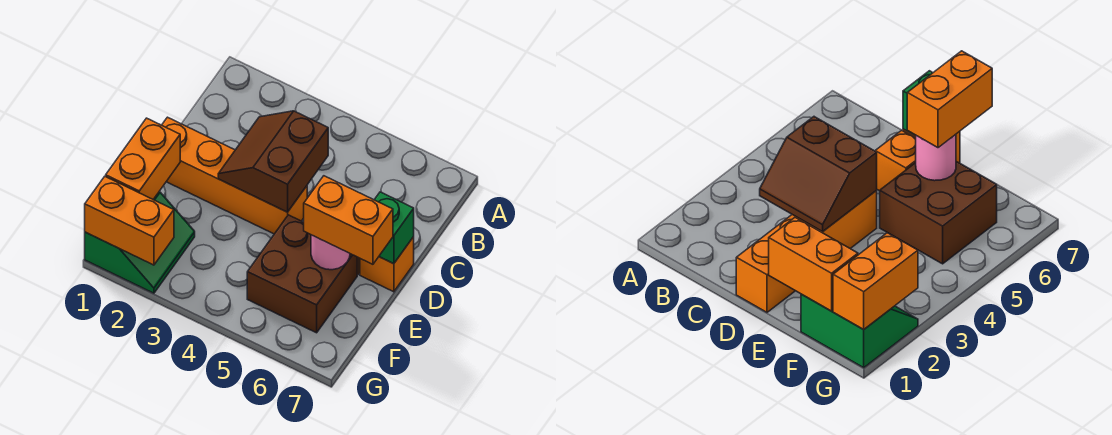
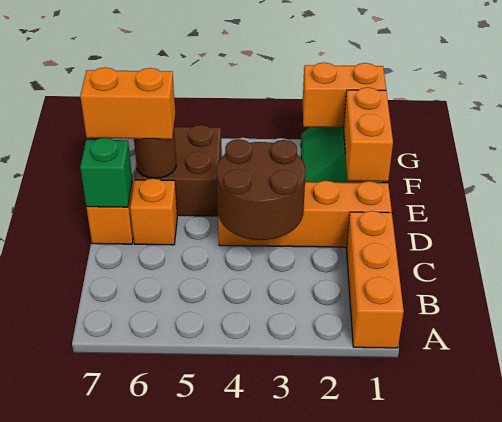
none -> orange 1x3 brick [346,211,404,348]
brown 2x2 slope [218,111,328,212] -> brown 2x2 round brick [216,139,305,240]
pink 1x1 round brick [311,235,350,270] -> brown 1x1 round brick [134,129,176,178]

